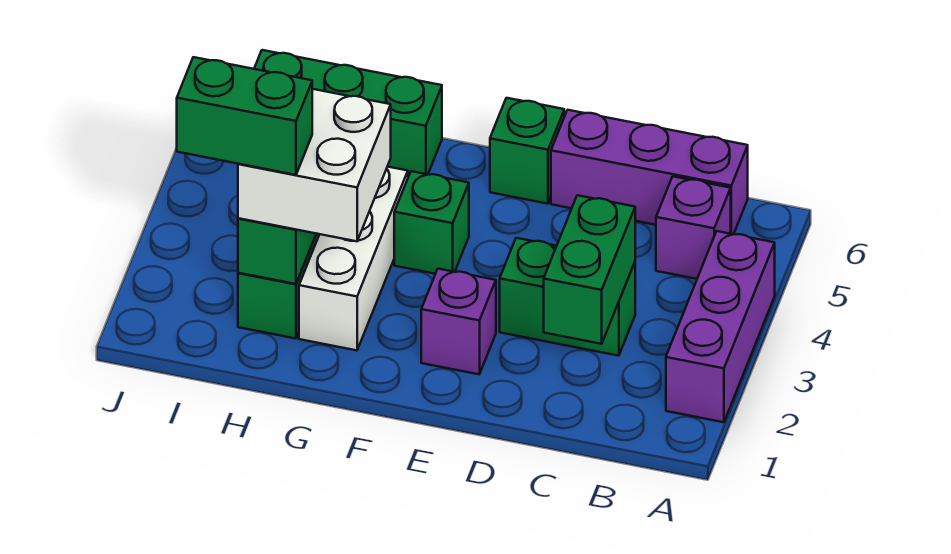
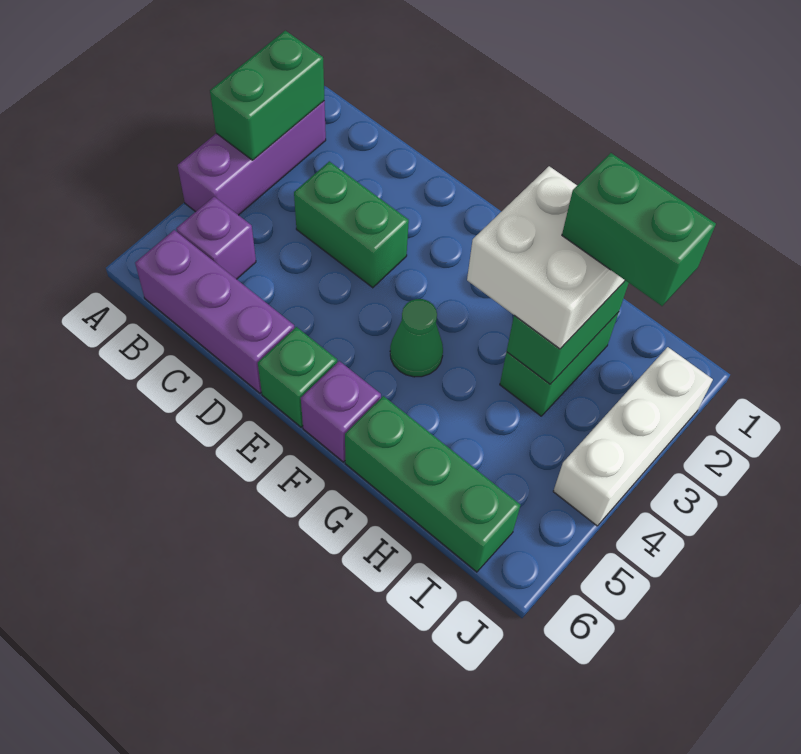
green 1x2 brick [544,195,635,344] -> green 1x2 brick moved to [210,30,324,160]
purple 1x1 brick [421,269,496,374] -> purple 1x1 brick moved to [301,361,381,462]
green 1x1 brick [394,171,469,274] -> green 1x1 cone [390,299,443,377]
white 1x3 brick [299,167,408,350] -> white 1x3 brick moved to [553,347,713,526]

